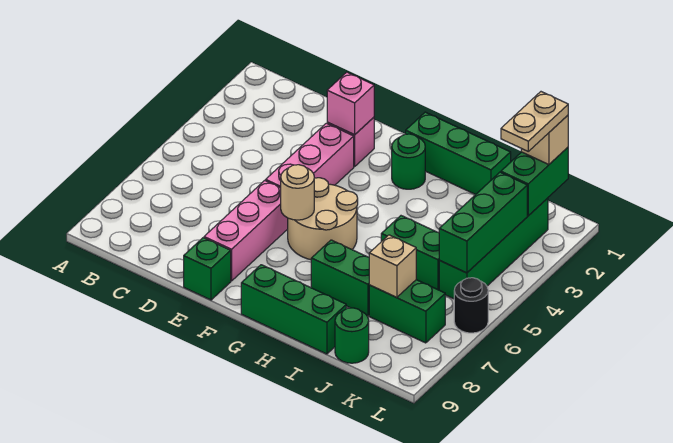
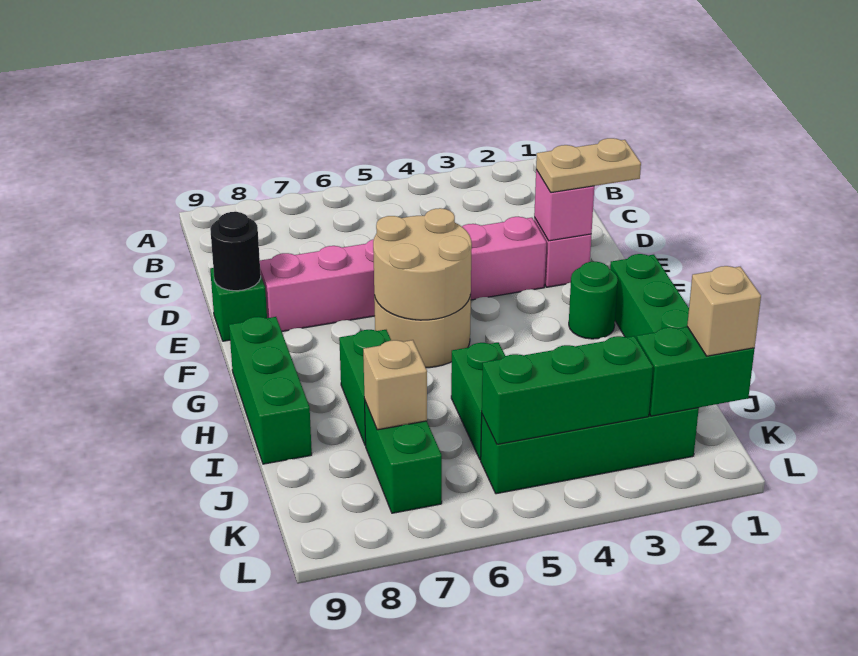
tan 1x1 round brick [281,165,314,220] -> tan 2x2 round brick [373,208,472,320]
green 1x1 round brick [335,308,369,363] -> none
tan 1x2 plate [501,92,568,151] -> tan 1x2 plate moved to [536,138,641,193]
black 1x1 round brick [454,278,488,333] -> black 1x1 round brick moved to [210,212,261,291]

